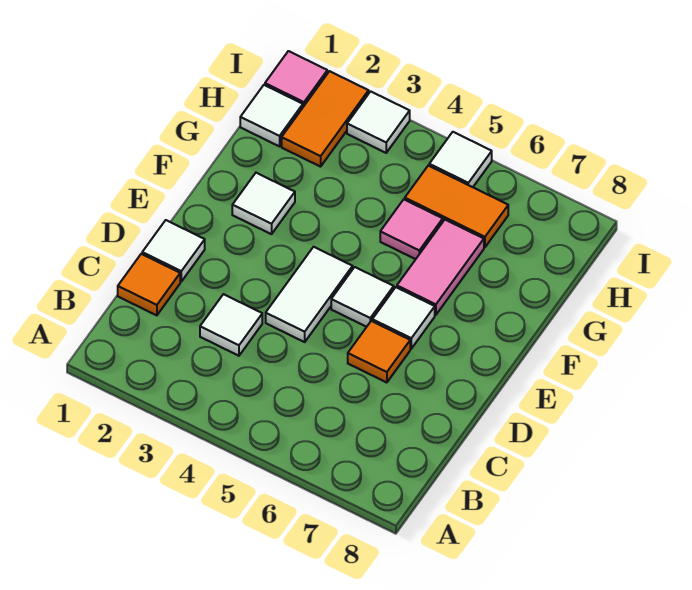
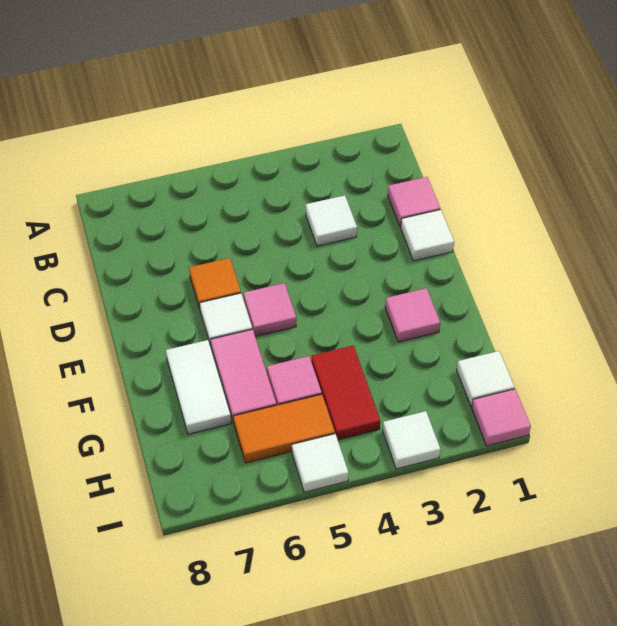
orange 1x1 tile [118,254,180,315] -> pink 1x1 tile [388,177,440,227]
white 1x2 tile [266,247,353,342] -> white 1x2 tile moved to [166,340,231,434]
white 1x1 tile [331,267,394,327] -> pink 1x1 tile [243,283,296,337]
white 1x1 tile [232,173,295,234] -> pink 1x1 tile [385,288,440,342]
none -> red 1x2 tile [311,345,380,440]
orange 1x2 tile [282,71,369,167] -> none

